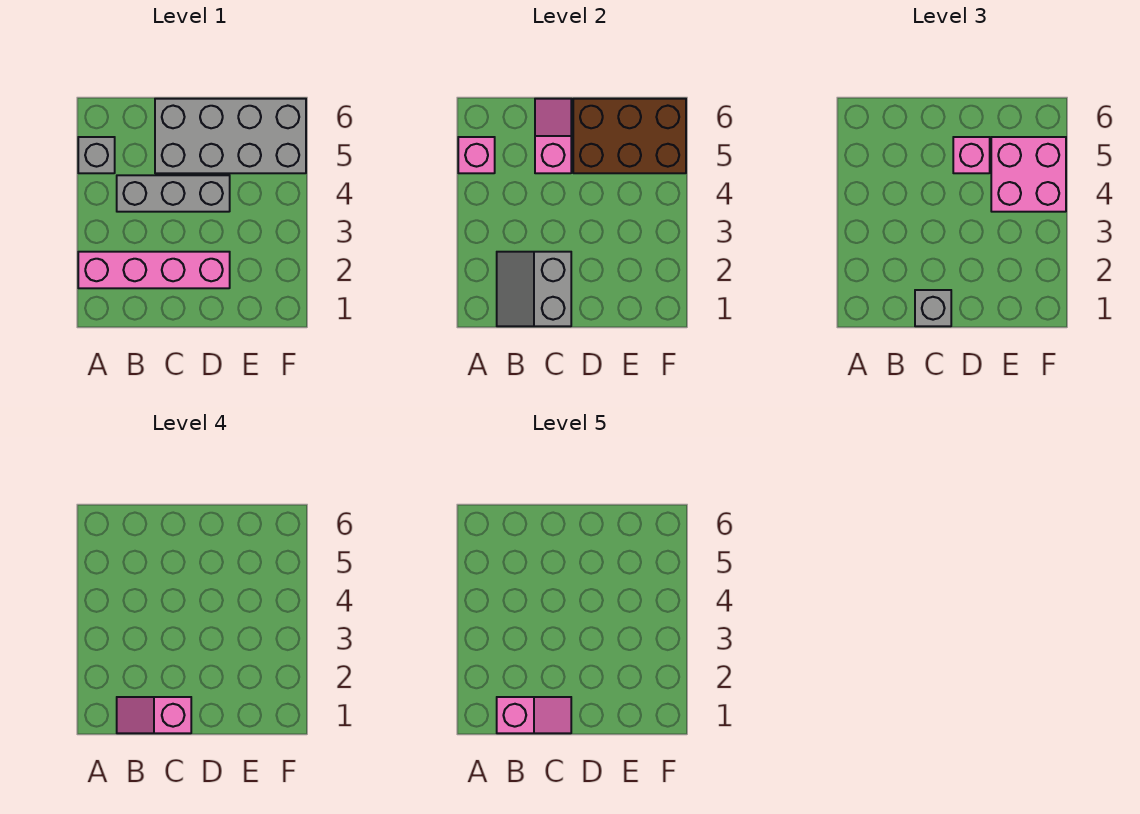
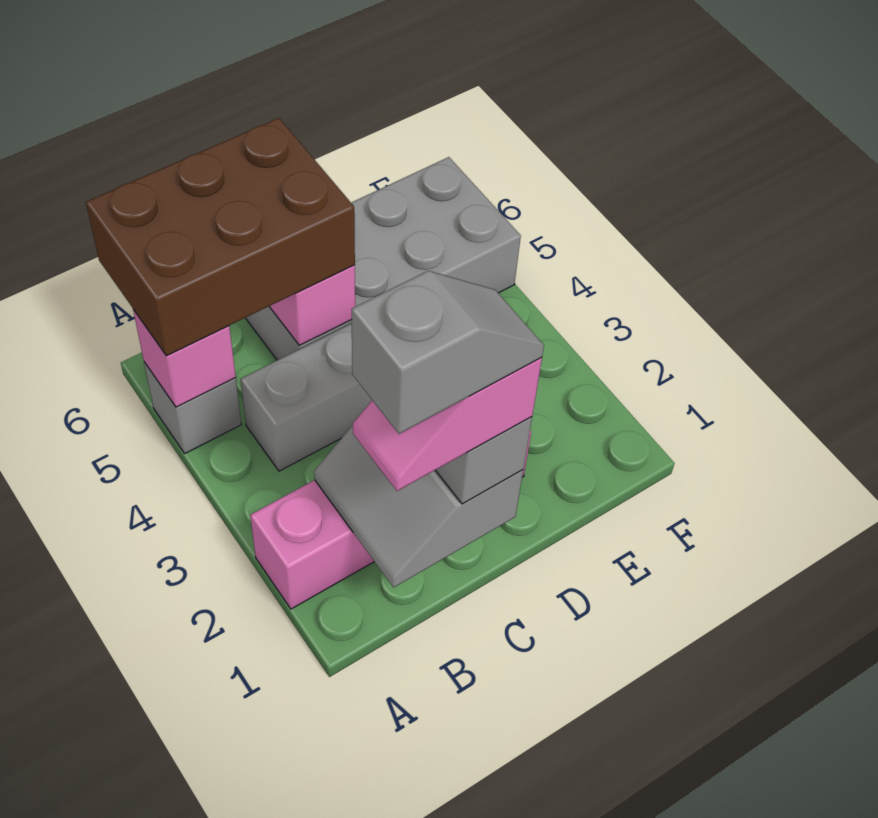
pink 1x2 slope [497,697,571,733] -> grey 1x2 slope [351,271,544,434]
brown 2x3 brick [573,99,686,173] -> brown 2x3 brick moved to [86,118,355,356]
pink 1x1 brick [953,137,990,173] -> none
pink 2x2 brick [991,137,1066,212] -> none

